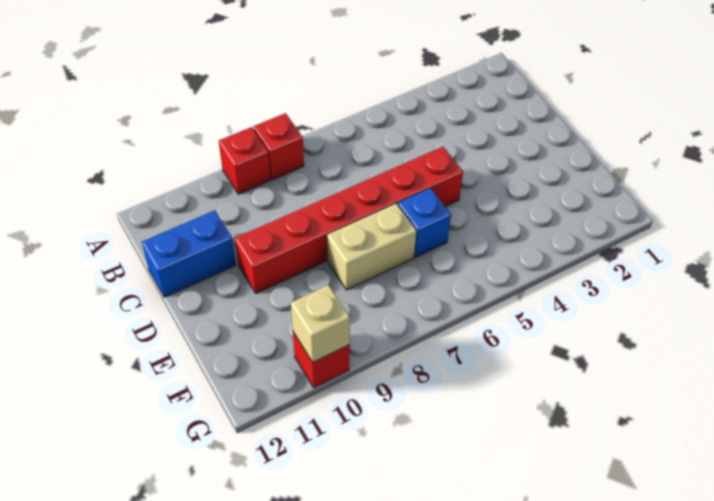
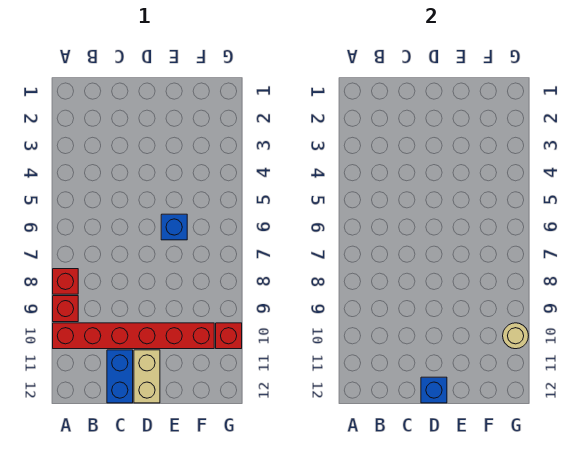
red 1x6 brick [235,147,463,293] -> red 1x6 brick turned to [53,323,214,349]
none -> blue 1x1 brick [421,377,447,403]
tan 1x2 brick [327,204,416,290] -> tan 1x2 brick moved to [134,350,160,403]
tan 1x1 brick [291,285,350,362] -> tan 1x1 round brick [503,323,528,349]

